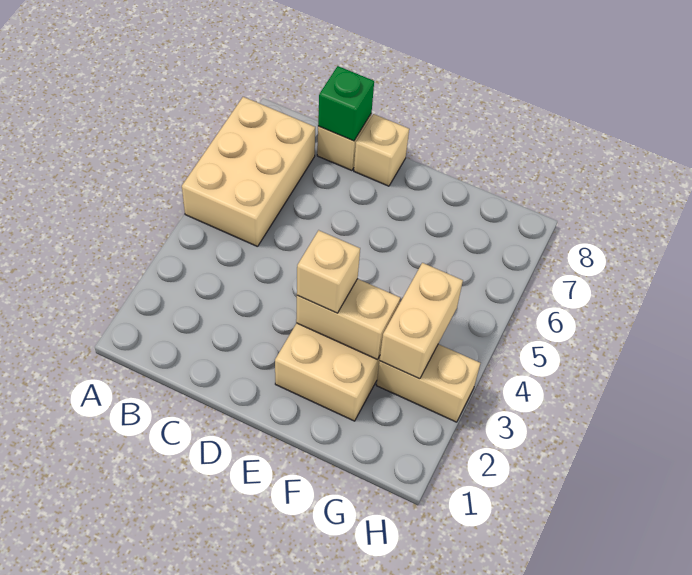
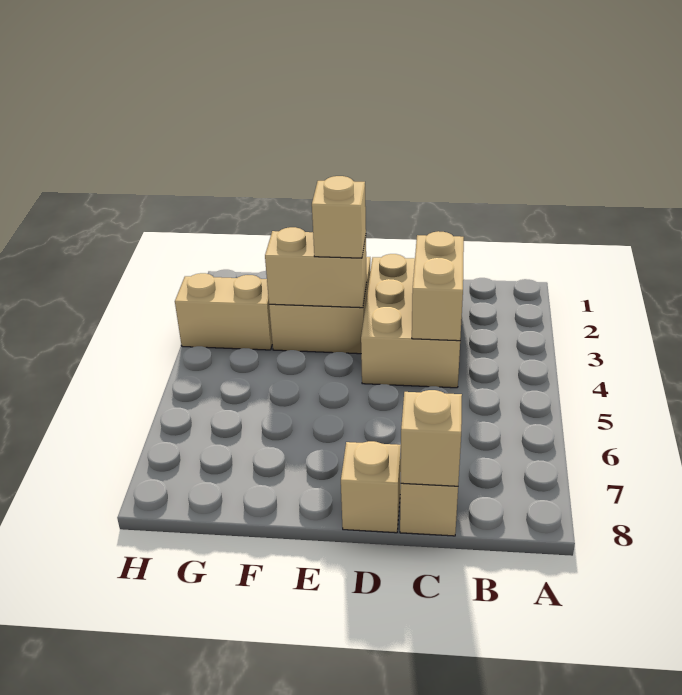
tan 2x3 brick [182,97,315,247] -> tan 2x3 brick moved to [361,254,460,388]
green 1x1 brick [318,66,374,141] -> tan 1x1 brick [401,390,462,486]
tan 1x2 brick [380,263,463,379] -> tan 1x2 brick moved to [412,231,464,341]

